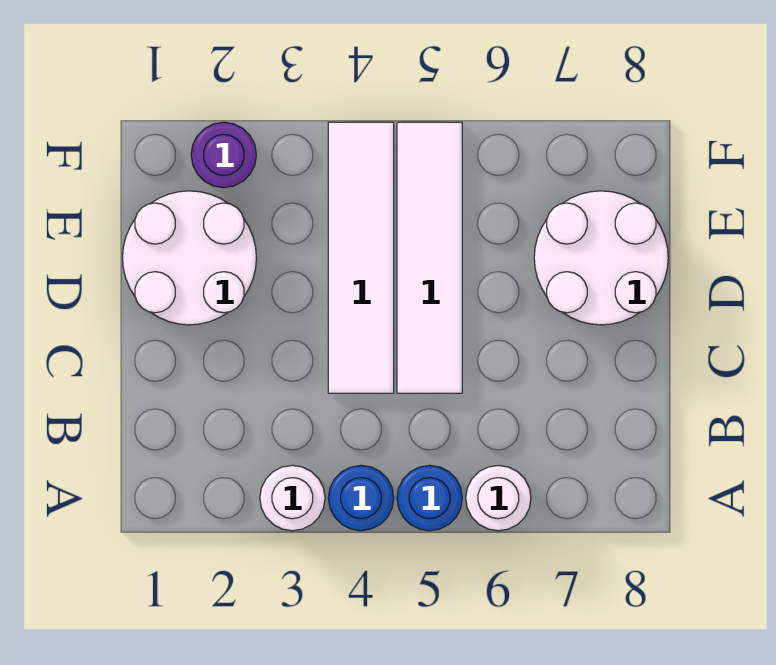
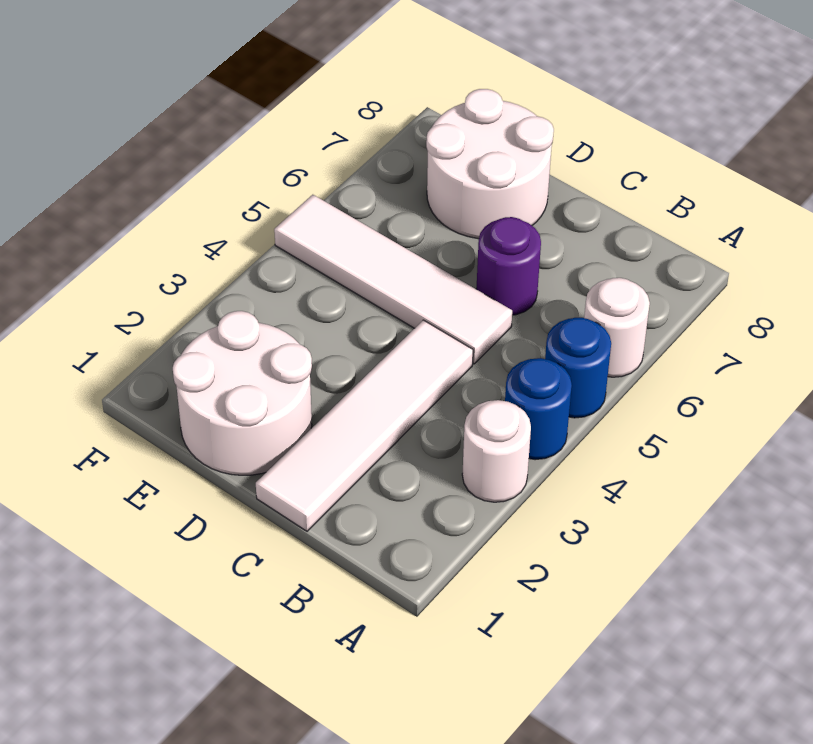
white 1x4 tile [328,122,394,393] -> white 1x4 tile turned to [256,320,473,531]
purple 1x1 round brick [191,122,256,188] -> purple 1x1 round brick moved to [476,217,541,315]

